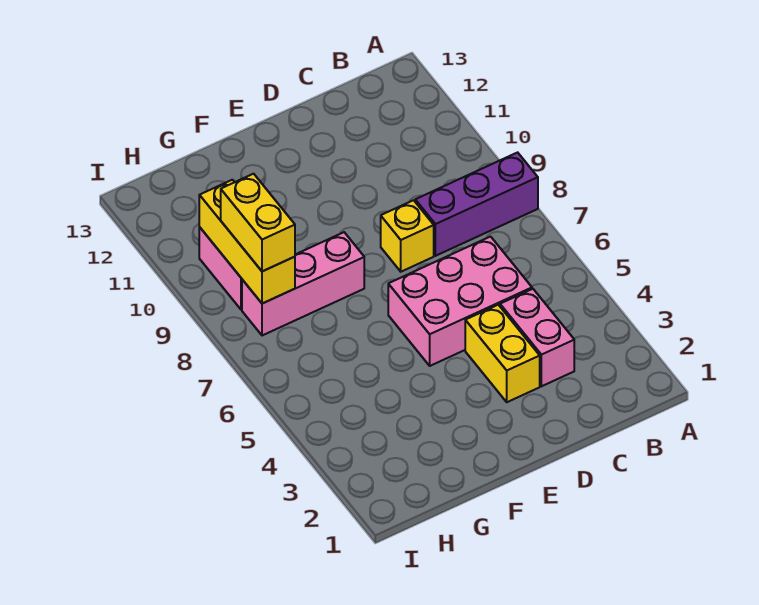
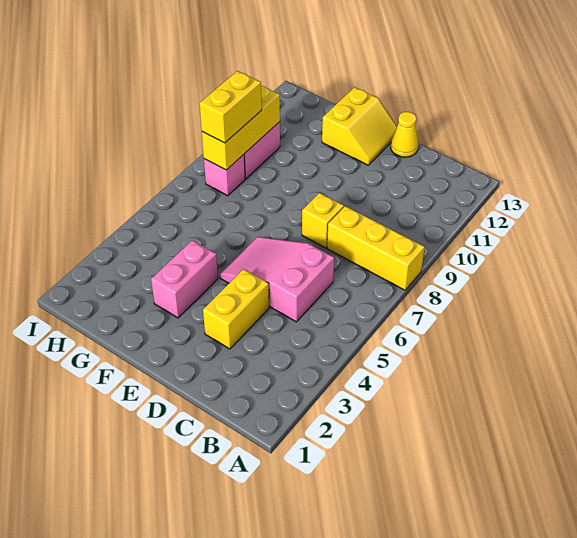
purple 1x3 brick [415,152,538,256] -> yellow 1x3 brick [327,206,425,290]
pink 1x2 brick [500,289,574,386] -> pink 1x2 brick moved to [151,240,218,318]
pink 2x3 brick [388,237,532,366] -> pink 2x3 slope [220,237,334,322]
none -> yellow 1x1 cone [391,112,418,157]
none -> yellow 2x2 slope [322,87,397,165]
pink 1x3 brick [242,232,364,336] -> pink 1x1 brick [204,155,245,196]

